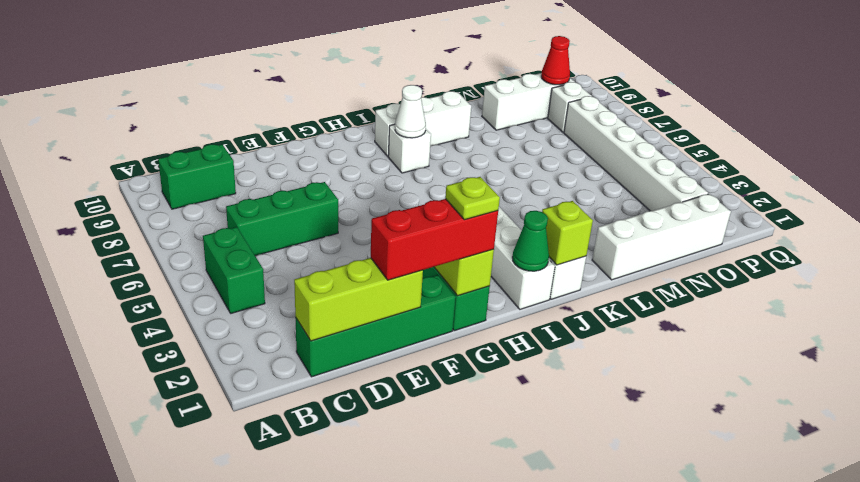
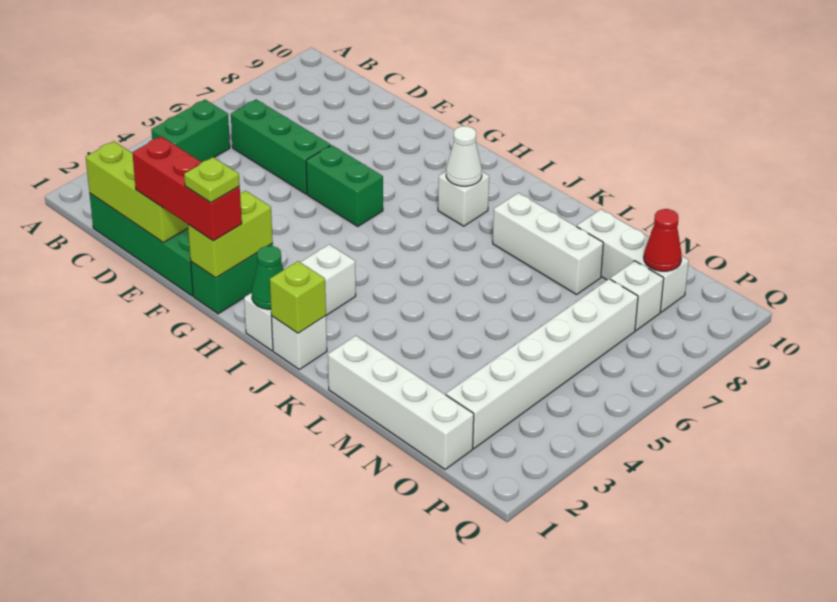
green 1x2 brick [158,144,236,209] -> green 1x2 brick moved to [306,145,383,226]
white 1x3 brick [375,91,471,156] -> white 1x3 brick moved to [493,193,603,295]

